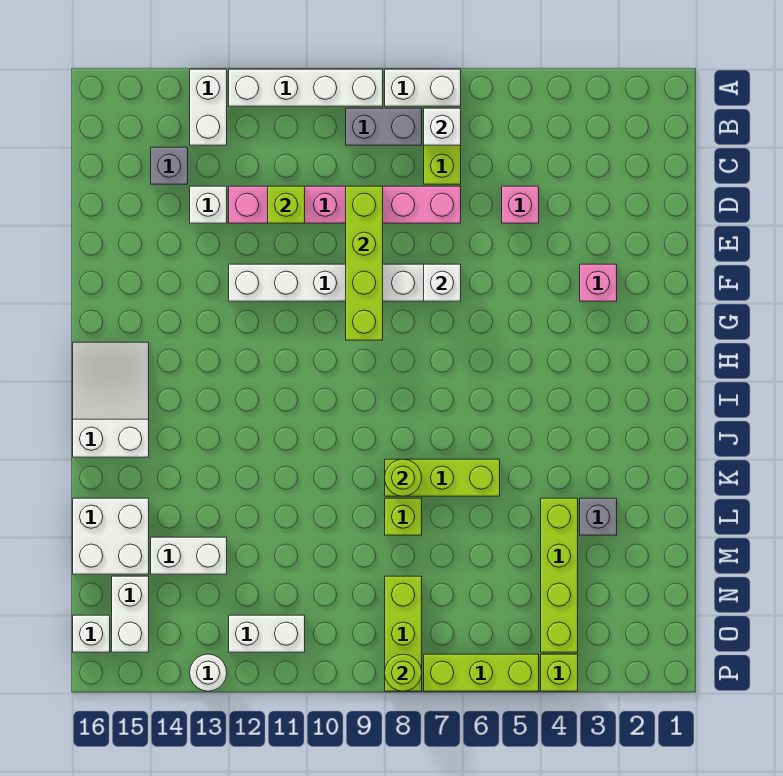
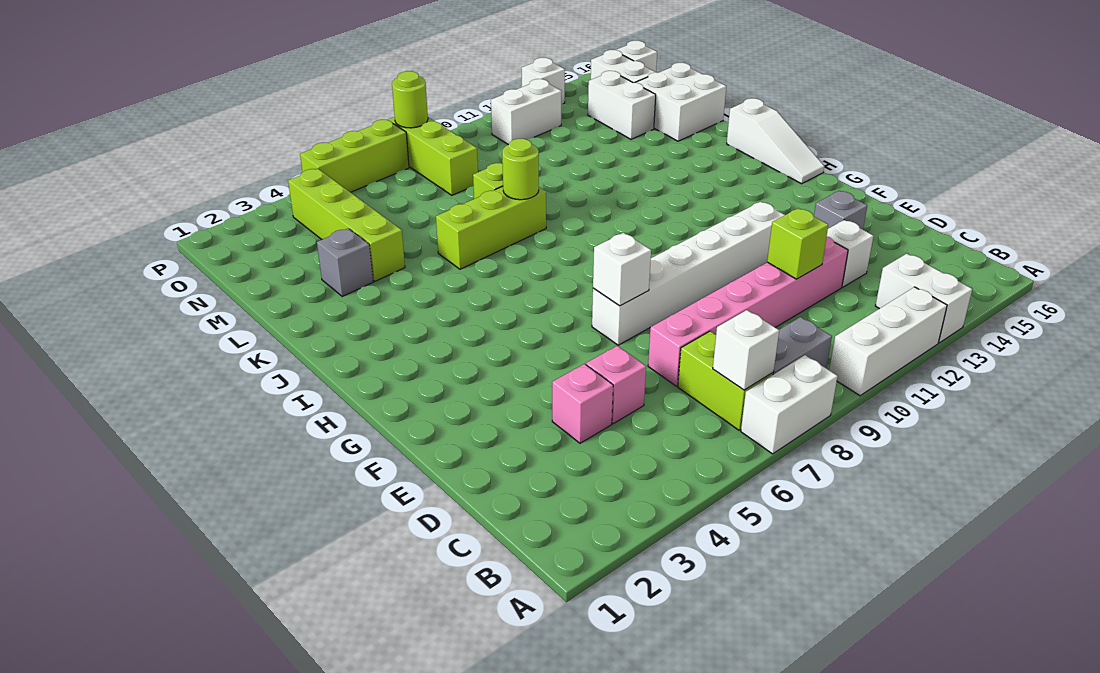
white 1x4 brick [229,69,383,106] -> white 1x3 brick [829,287,947,396]
grey 1x1 brick [151,147,188,184] -> grey 1x1 brick moved to [814,191,867,229]
lime 1x4 brick [346,186,383,340] -> none
pink 1x1 brick [580,264,617,301] -> pink 1x1 brick moved to [552,364,613,443]
white 2x3 slope [73,342,149,457] -> white 1x3 slope [727,98,824,184]
white 1x2 brick [151,537,227,574] -> white 1x2 brick turned to [588,71,656,139]
lime 1x1 brick [541,654,578,691] -> none
white 1x1 round brick [190,654,227,691] -> white 1x1 brick [521,58,565,104]

